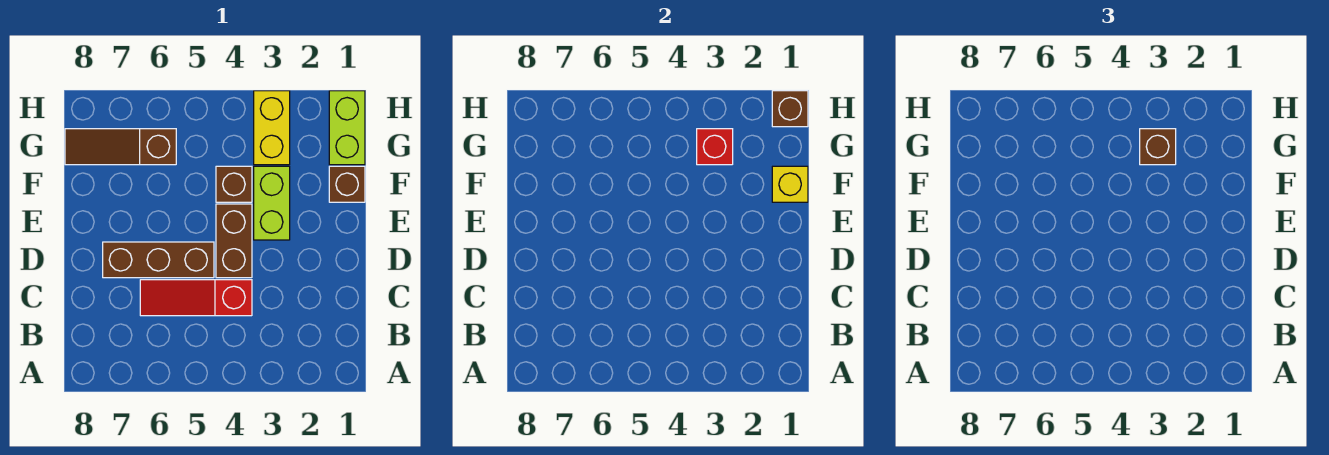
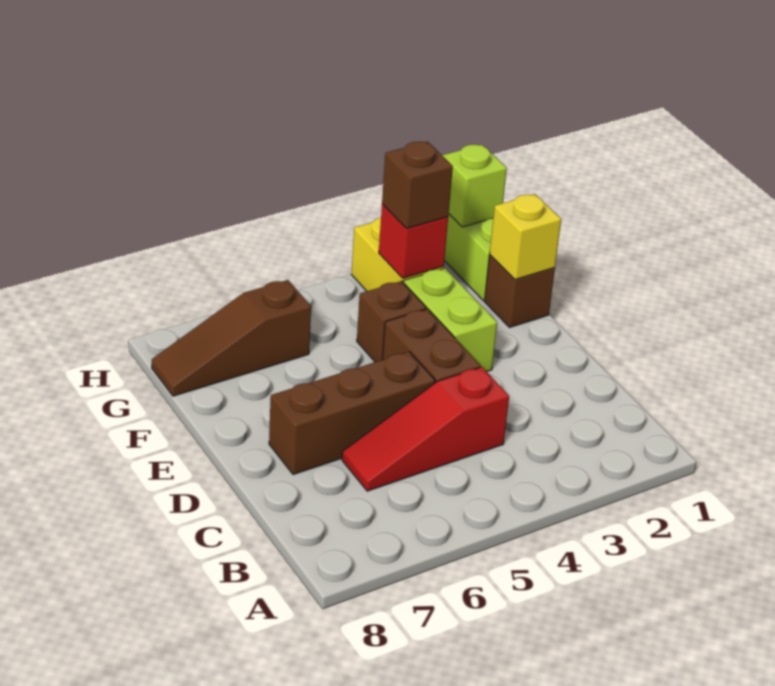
brown 1x1 brick [772,91,808,127] -> lime 1x1 brick [442,145,507,227]

